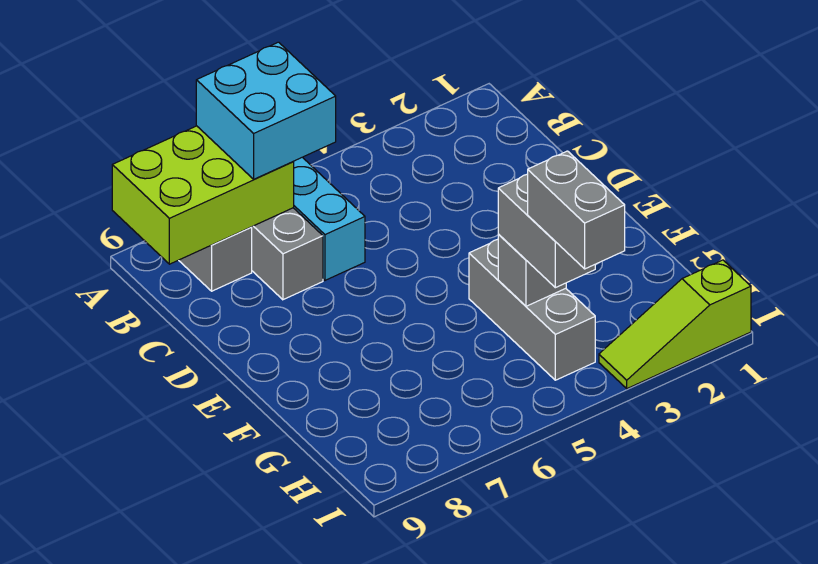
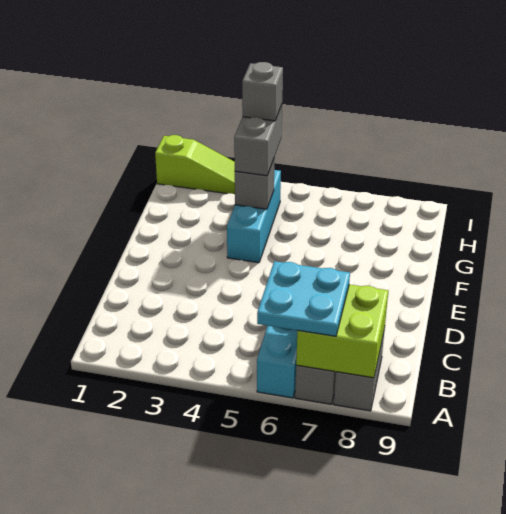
cyan 2x2 brick [196,42,336,179] -> cyan 2x2 plate [257,261,350,336]
lime 2x3 brick [112,126,294,264] -> lime 2x2 brick [296,284,388,378]
grey 1x3 brick [469,239,595,380] -> cyan 1x3 brick [227,170,281,263]
grey 1x2 brick [528,151,625,269] -> grey 1x1 brick [242,62,283,121]

